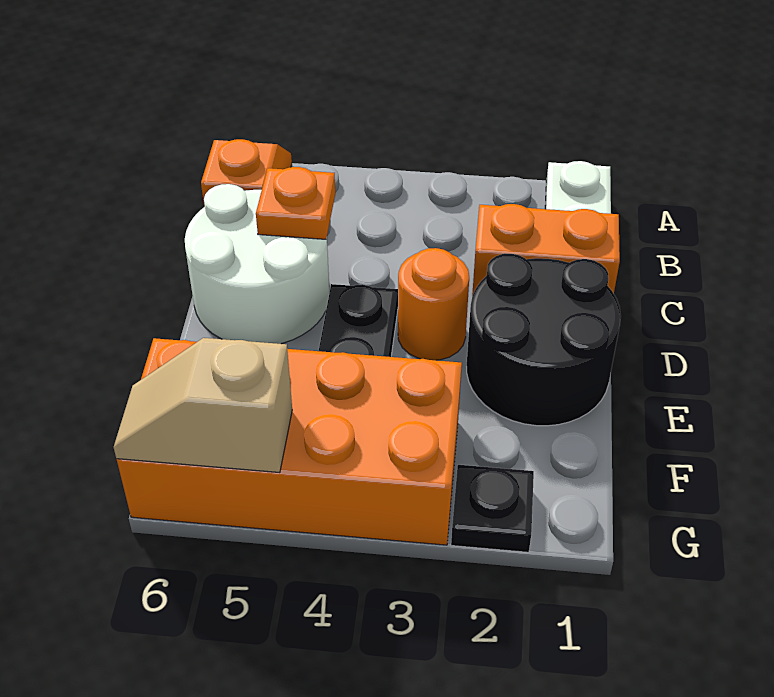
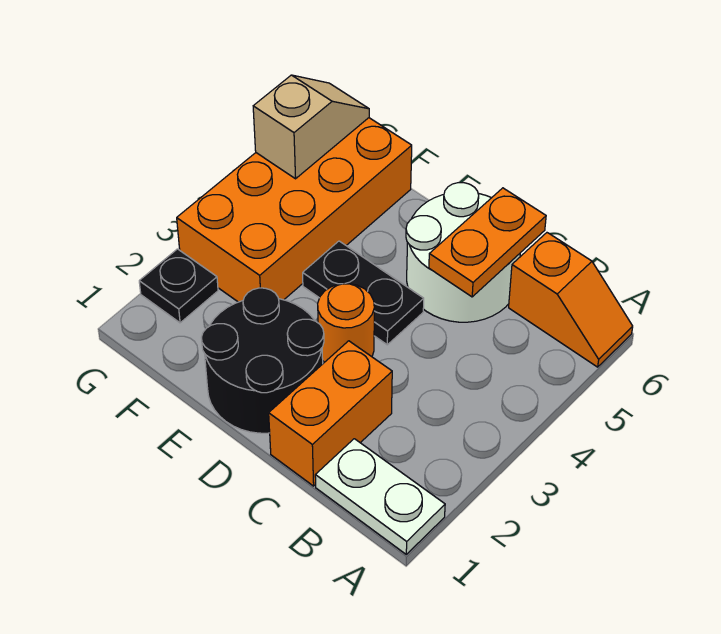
orange 1x1 plate [256,167,335,239] -> orange 1x2 plate [429,188,546,297]

